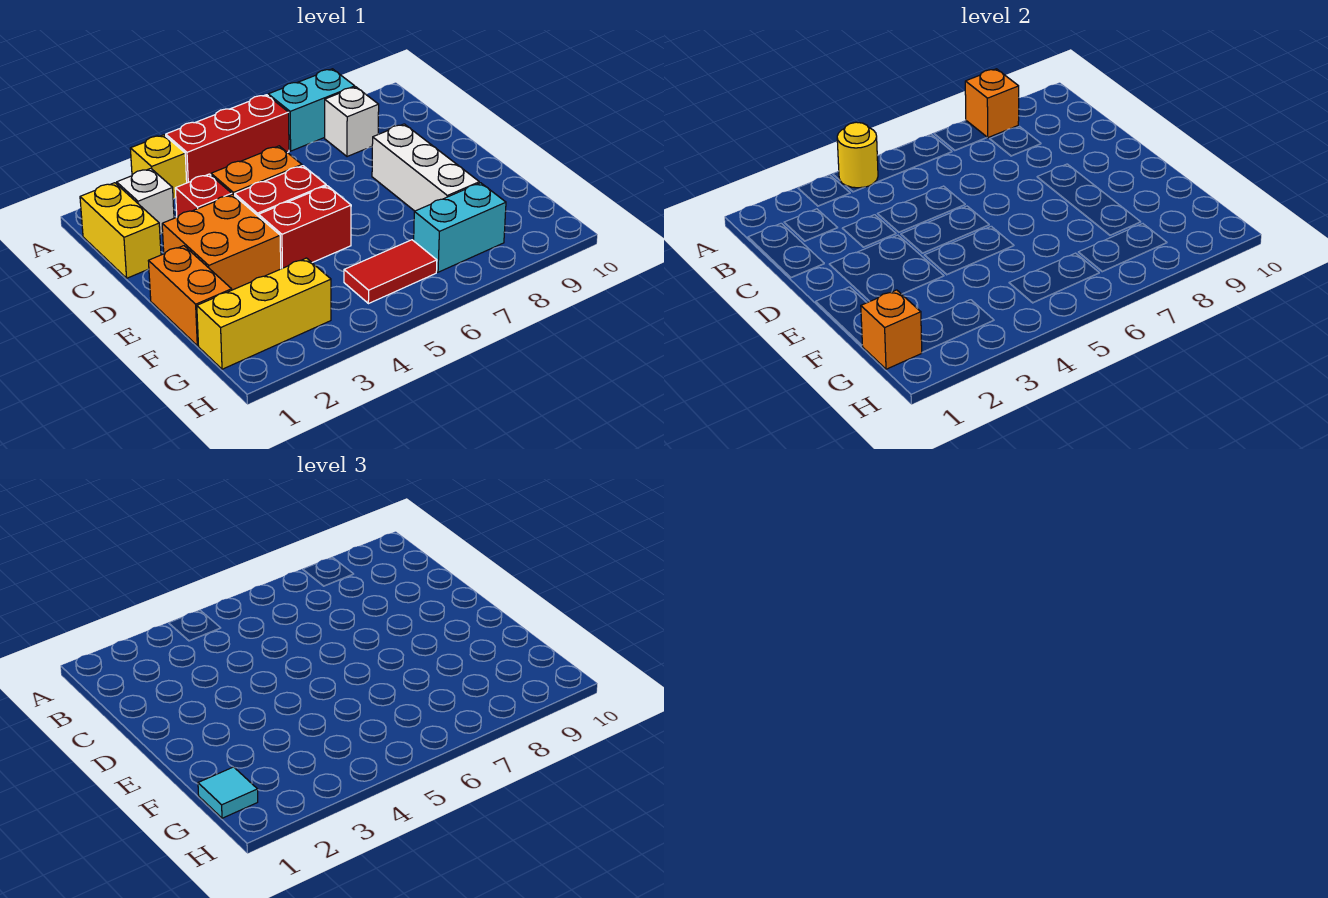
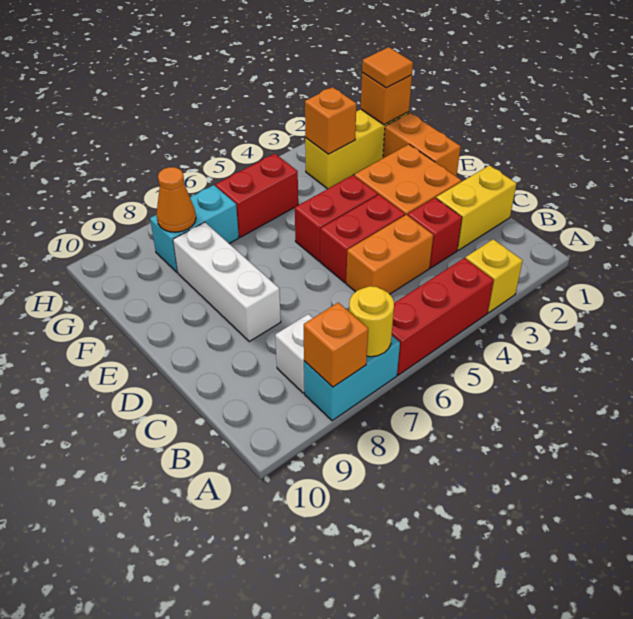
yellow 1x1 round brick [837,122,878,188] -> yellow 1x1 round brick moved to [349,286,394,357]
yellow 1x2 brick [80,183,161,278] -> yellow 1x2 brick turned to [436,165,517,250]
white 1x1 brick [117,168,174,234] -> none
cyan 1x1 tile [198,767,258,818] -> orange 1x1 tile [362,47,413,88]
none -> orange 1x1 brick [305,87,357,154]
red 1x2 tile [344,240,437,304] -> red 1x2 brick [215,154,298,237]
none -> orange 1x1 cone [156,167,196,232]

